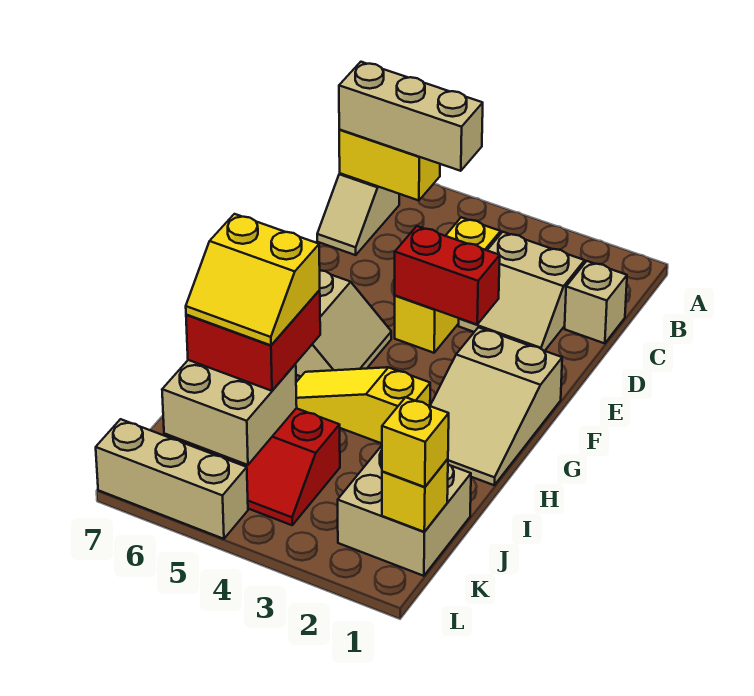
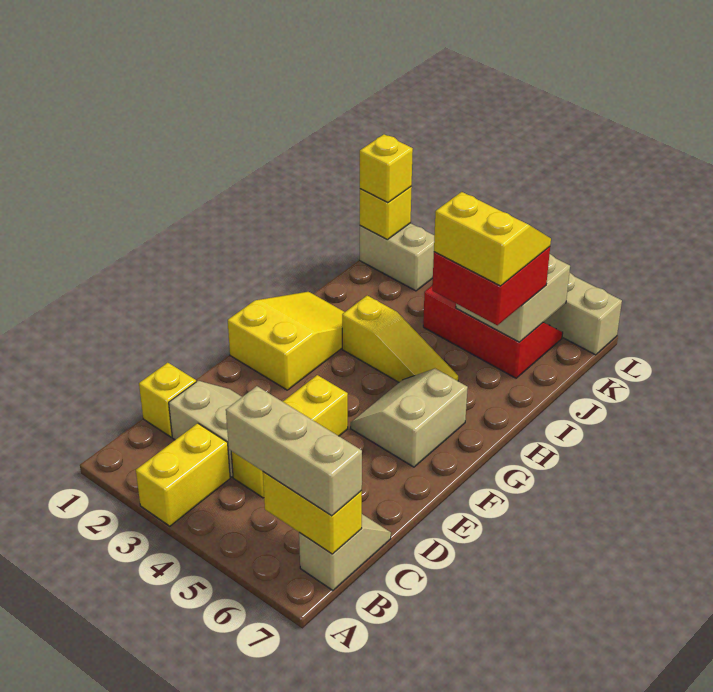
none -> yellow 1x2 brick [136,423,230,526]
tan 1x1 brick [565,261,627,343] -> yellow 1x1 brick [139,363,196,437]
red 1x2 brick [395,226,500,324] -> none
tan 2x3 slope [430,327,562,485] -> yellow 2x3 slope [228,292,344,390]
tan 2x2 brick [338,446,471,576] -> tan 1x2 brick [360,223,434,291]

